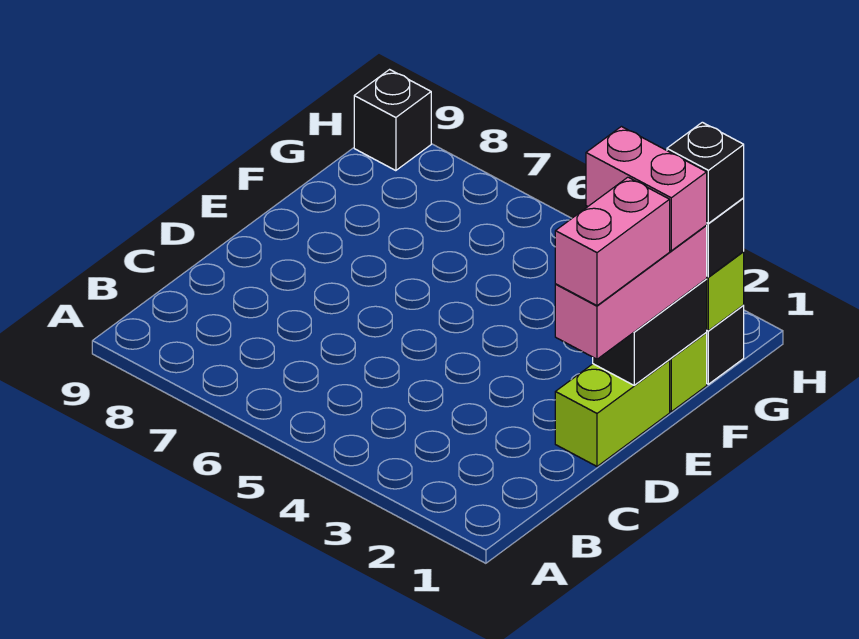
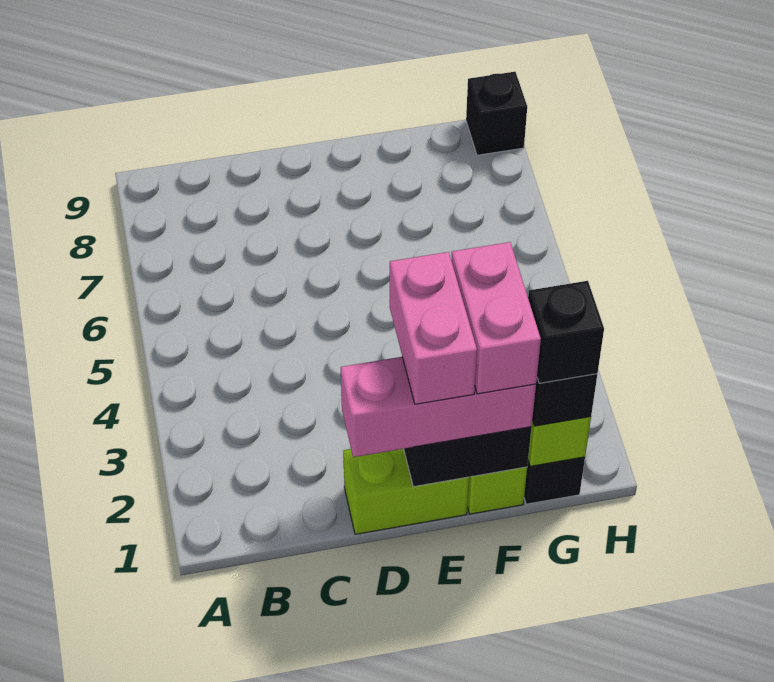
pink 1x2 brick [555,177,670,306] -> pink 1x2 brick turned to [390,252,477,404]

